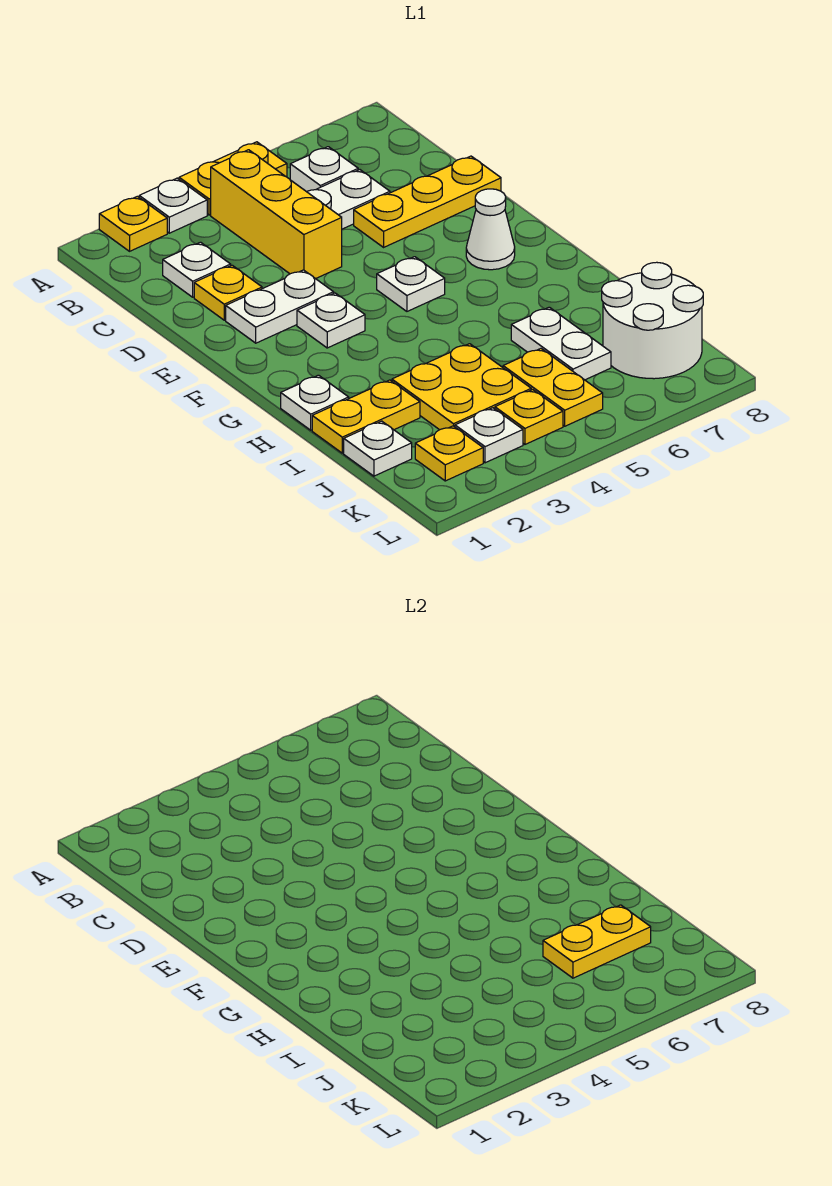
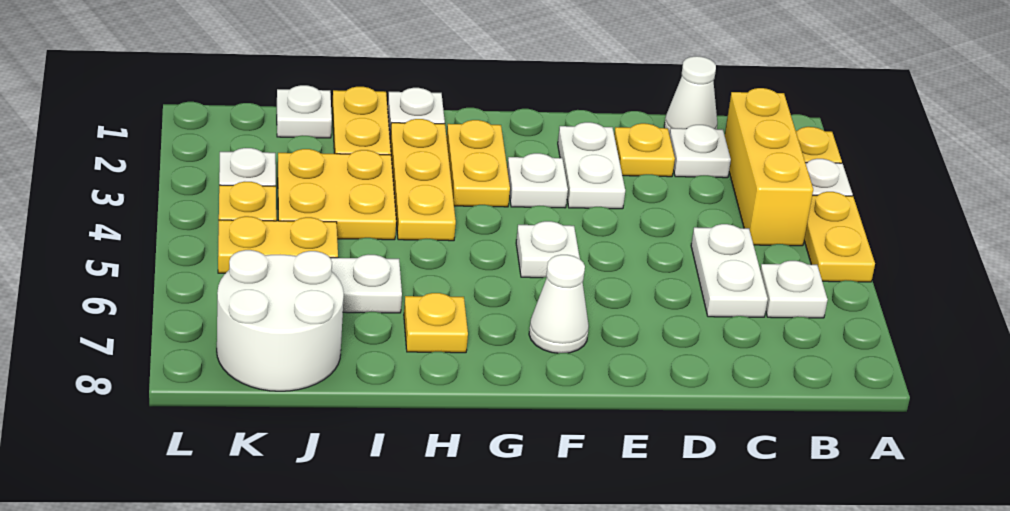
yellow 1x3 brick [211,150,342,279] -> yellow 1x3 brick turned to [725,88,813,246]
none -> white 1x1 cone [664,56,717,135]
yellow 1x3 plate [354,156,501,247] -> yellow 1x3 plate moved to [390,119,456,241]
yellow 1x2 plate [543,905,651,978] -> yellow 1x2 plate moved to [447,120,510,207]
yellow 1x1 plate [415,426,483,481] -> yellow 1x1 plate moved to [404,293,468,353]

